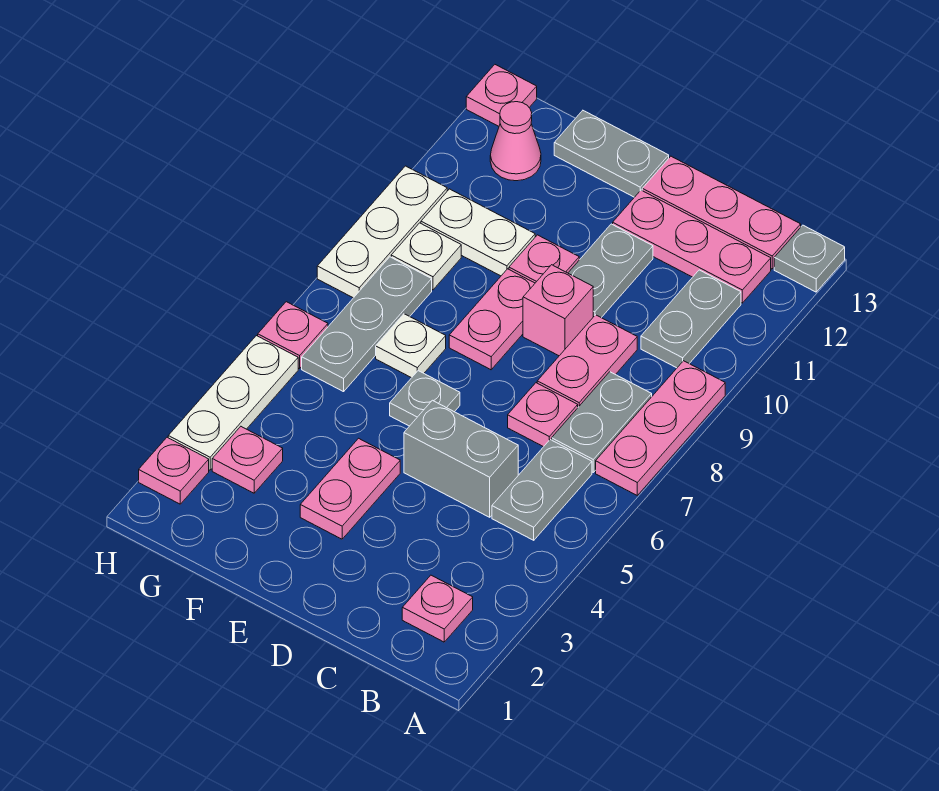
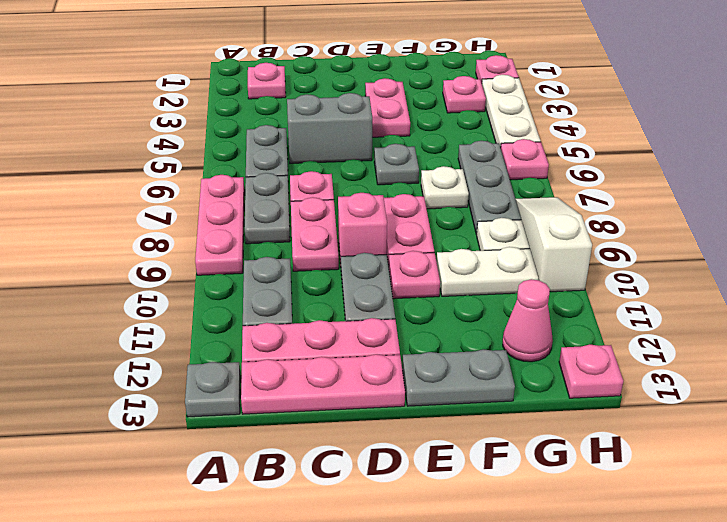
white 1x3 plate [317,166,447,298] -> white 1x3 slope [516,197,592,292]

